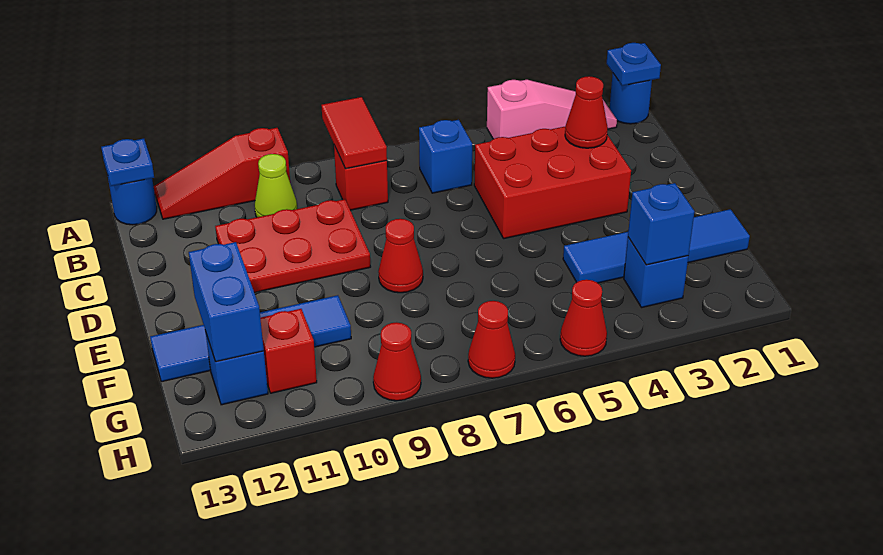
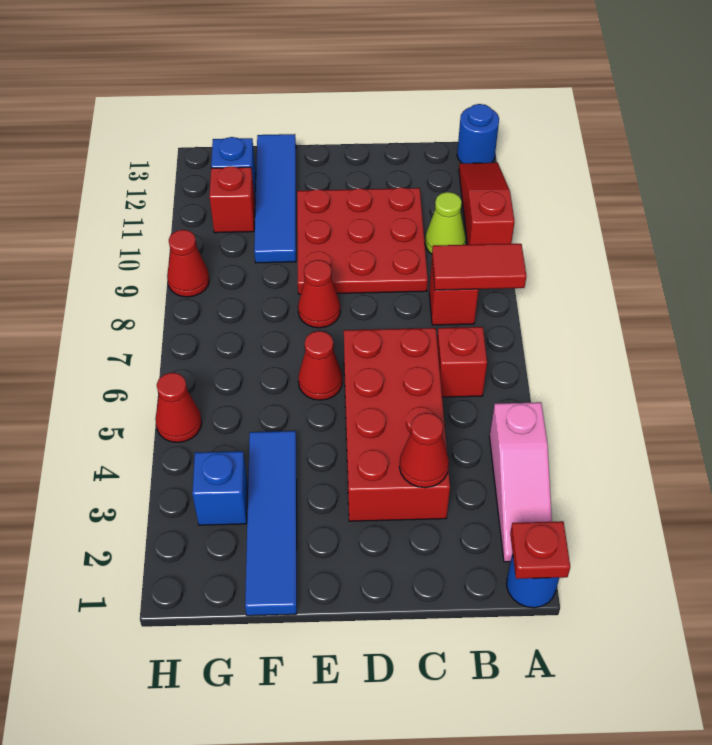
blue 1x1 plate [607,43,661,86] -> red 1x1 plate [510,521,570,579]
blue 1x1 plate [101,139,154,186] -> none
blue 1x1 brick [419,120,472,193] -> red 1x1 brick [437,327,487,397]
red 2x3 brick [474,126,631,239] -> red 2x4 brick [344,328,450,521]
red 2x3 plate [215,199,371,293] -> red 3x3 plate [297,187,428,294]
blue 1x2 brick [189,242,264,362] -> none
blue 1x1 brick [628,183,695,265] -> none
red 1x1 cone [468,301,515,378] -> red 1x1 cone moved to [298,331,342,400]

